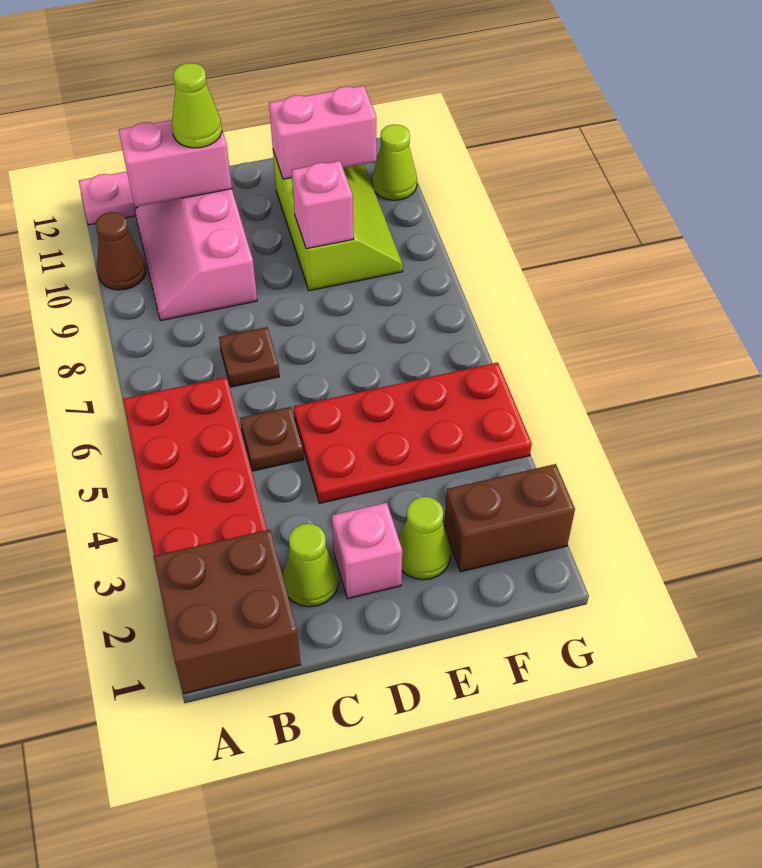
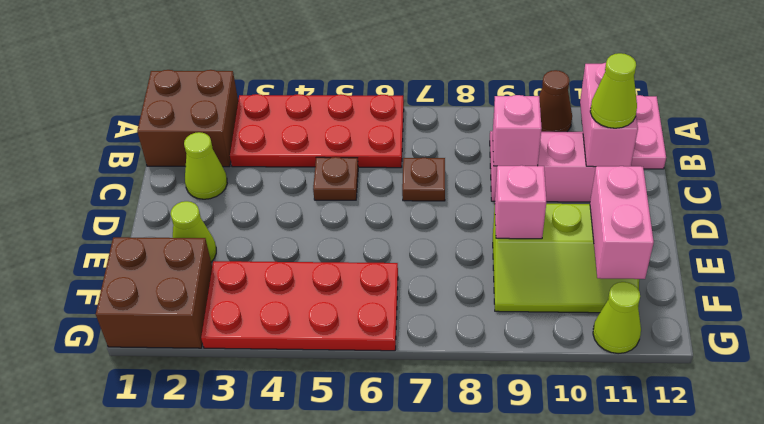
pink 1x1 brick [332,503,402,599] -> pink 1x1 brick moved to [493,95,542,166]
red 2x4 plate [294,362,532,503] -> red 2x4 plate turned to [201,261,398,351]
brown 1x2 brick [444,464,575,572] -> brown 2x2 brick [96,237,212,348]

